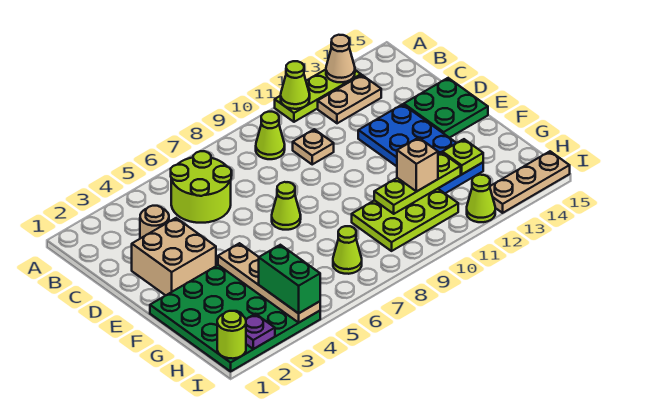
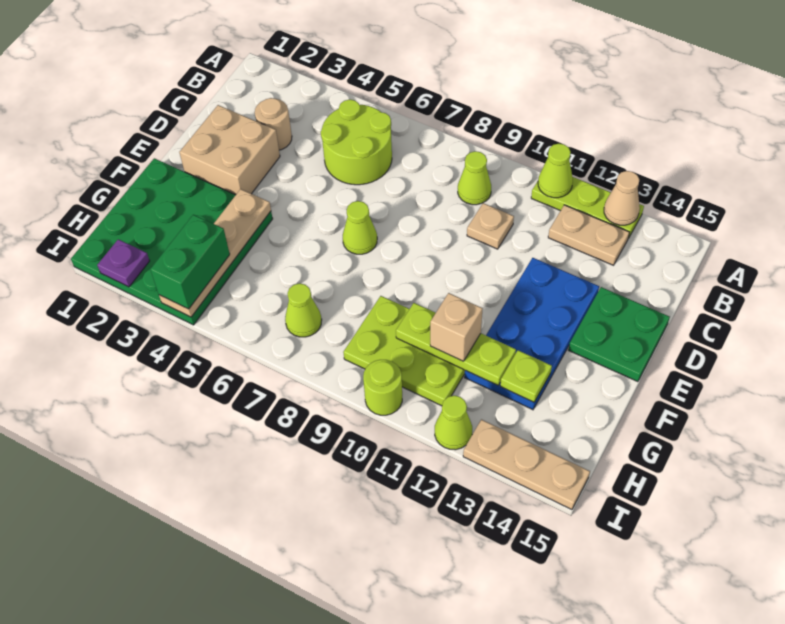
lime 1x1 round brick [217,311,246,359] -> lime 1x1 round brick moved to [363,360,402,415]

